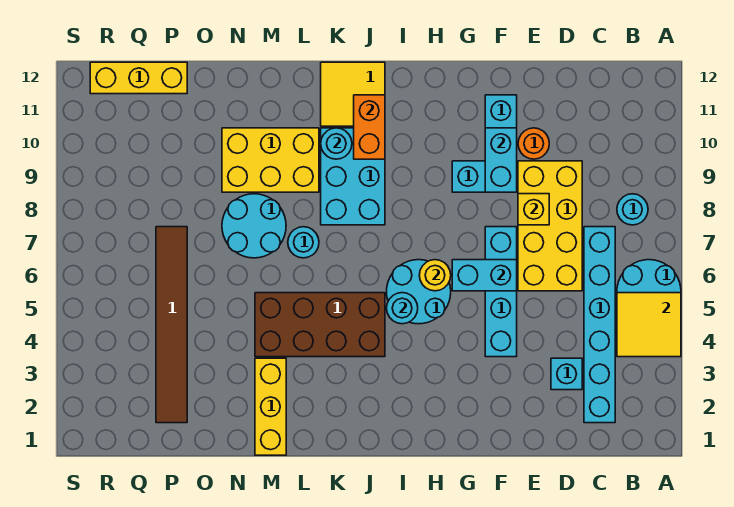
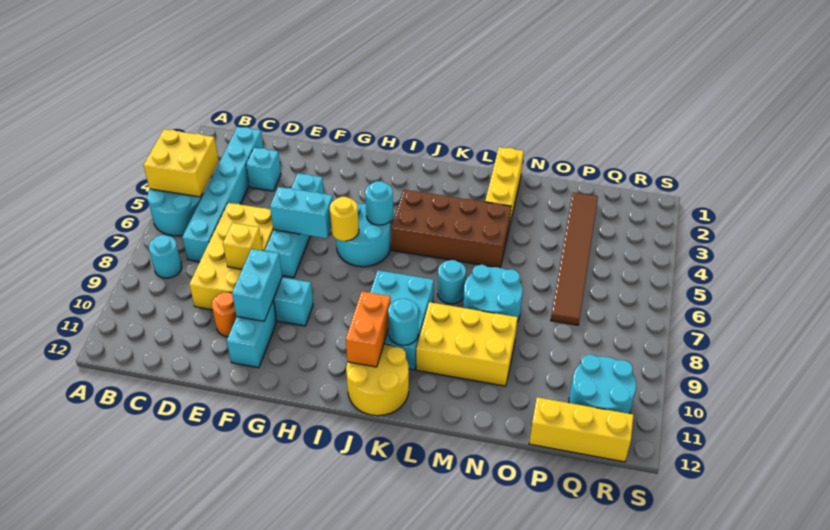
yellow 2x2 tile [617,293,681,357] -> yellow 2x2 brick [144,129,219,197]
yellow 2x2 tile [321,62,385,126] -> yellow 2x2 round brick [346,344,409,416]
none -> cyan 2x2 round brick [569,355,636,414]

